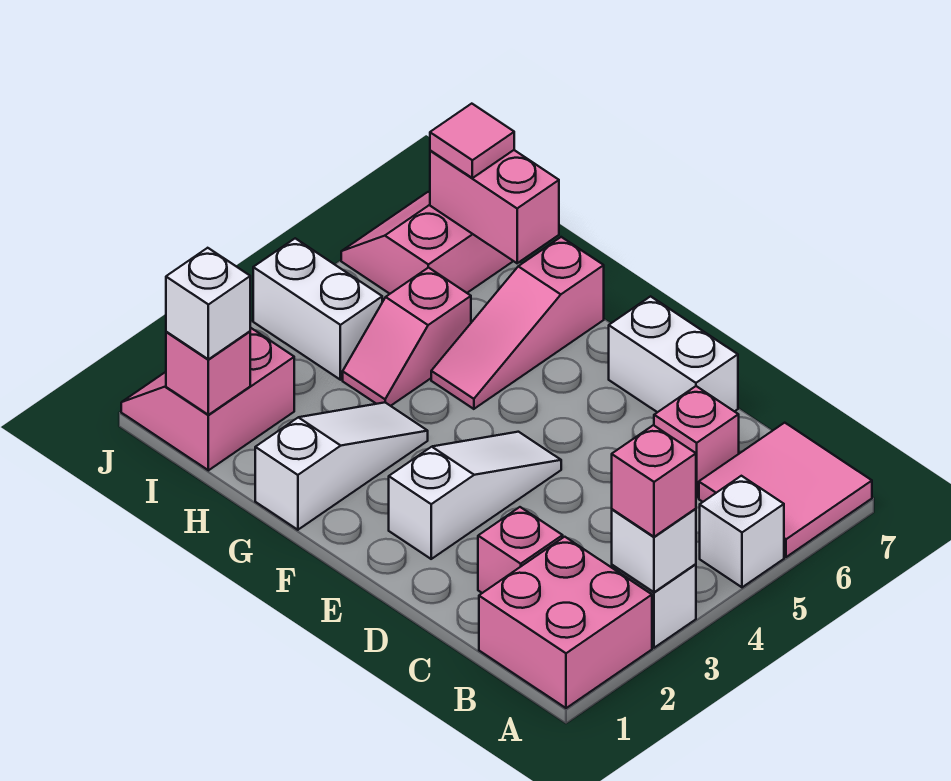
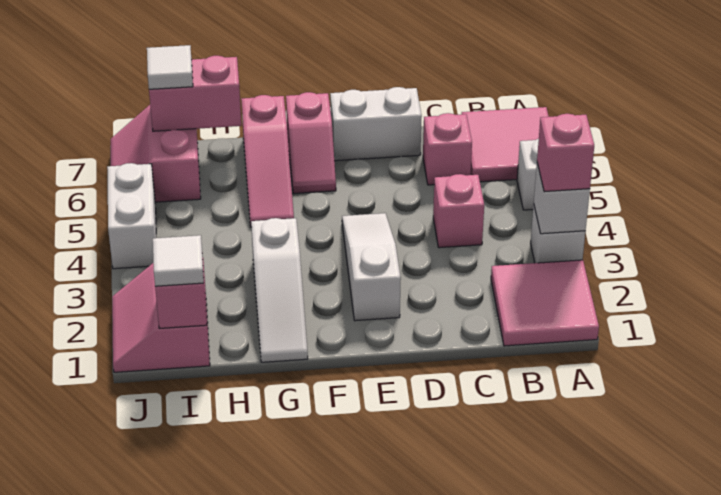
pink 2x2 brick [479,537,652,708] -> pink 2x2 tile [491,260,599,346]
pink 1x1 brick [478,507,563,593] -> pink 1x1 brick moved to [433,174,484,248]
white 1x3 slope [255,403,428,530] -> white 1x3 slope turned to [251,218,308,362]
pink 1x2 slope [343,267,471,406] -> pink 1x2 slope moved to [286,92,336,194]
white 1x1 brick [166,248,250,359] -> white 1x1 tile [153,235,204,286]
white 1x2 brick [253,238,382,380] -> white 1x2 brick turned to [107,163,156,269]
pink 1x1 tile [430,104,514,178] -> white 1x1 tile [147,45,193,89]

